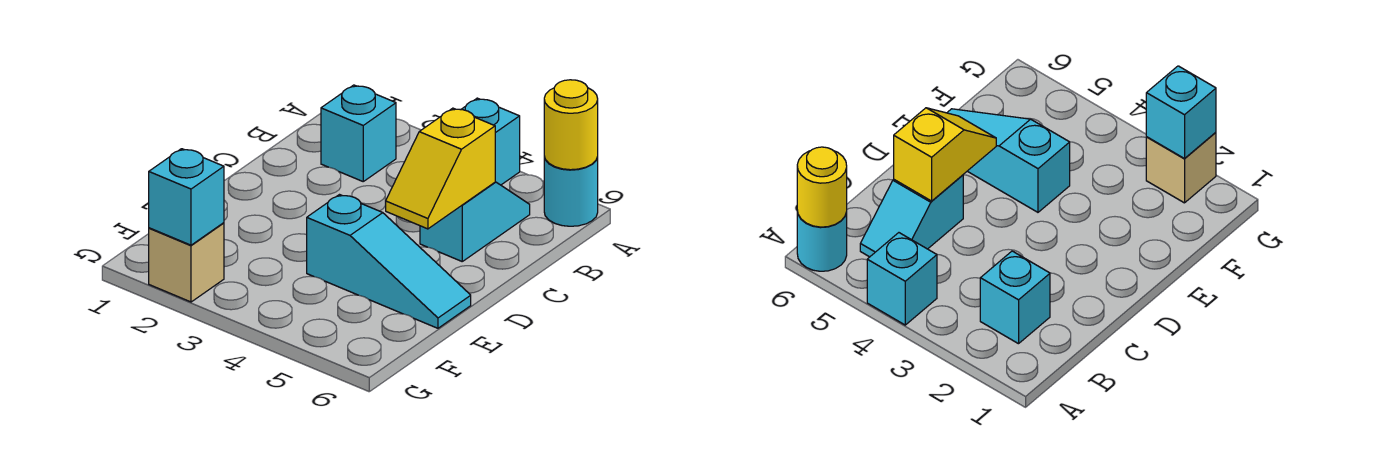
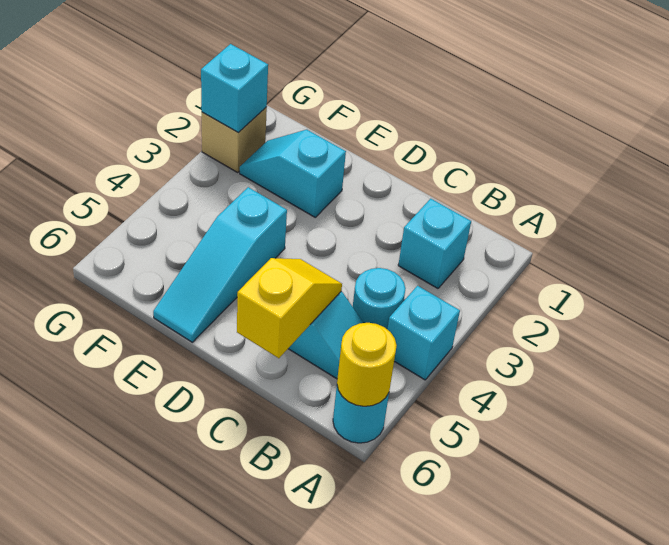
none -> cyan 1x1 round brick [353,268,406,329]
yellow 1x2 slope [386,108,495,229] -> yellow 1x2 slope turned to [237,258,342,358]
none -> cyan 1x2 slope [240,130,346,217]

